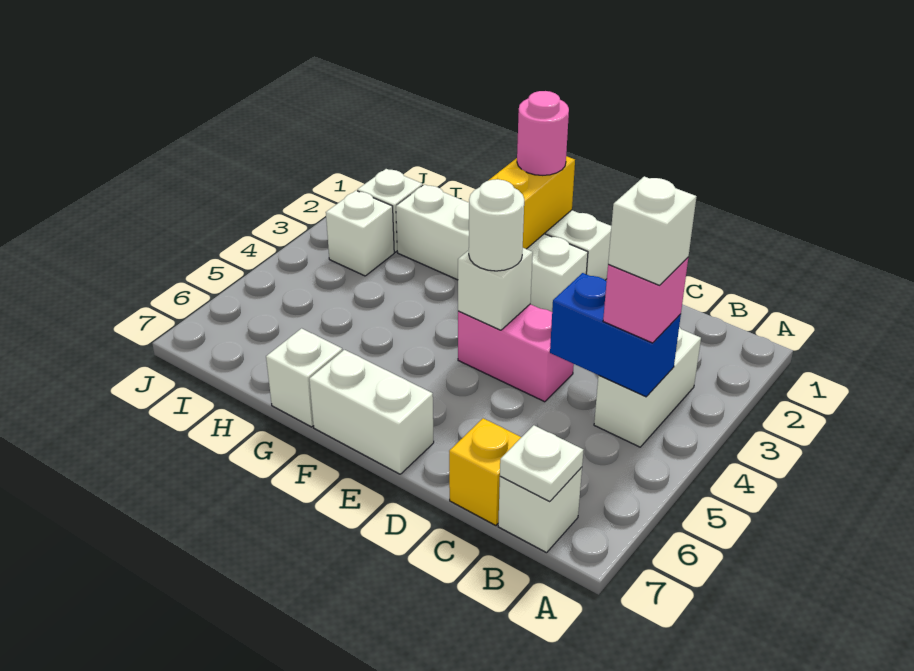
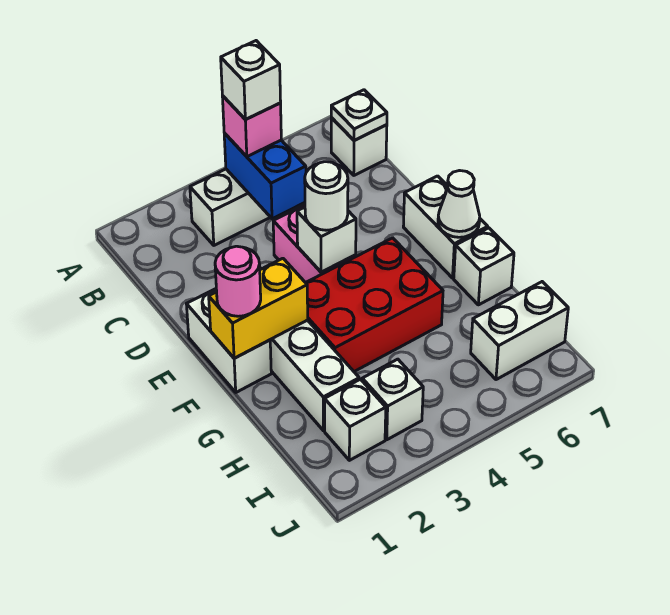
yellow 1x1 brick [449,418,521,525] -> none
none -> red 2x3 brick [306,238,443,371]
none -> white 1x1 cone [438,171,480,237]
none -> white 1x2 brick [471,282,568,380]

